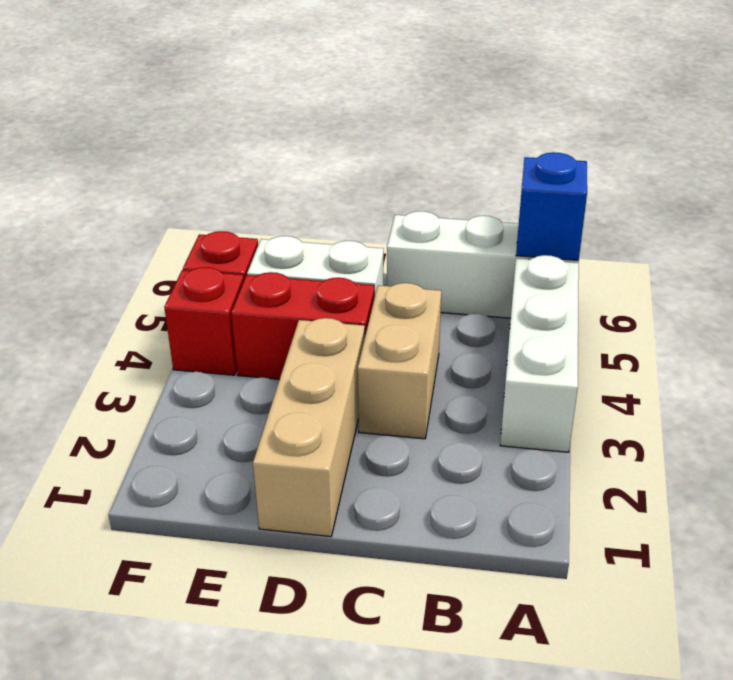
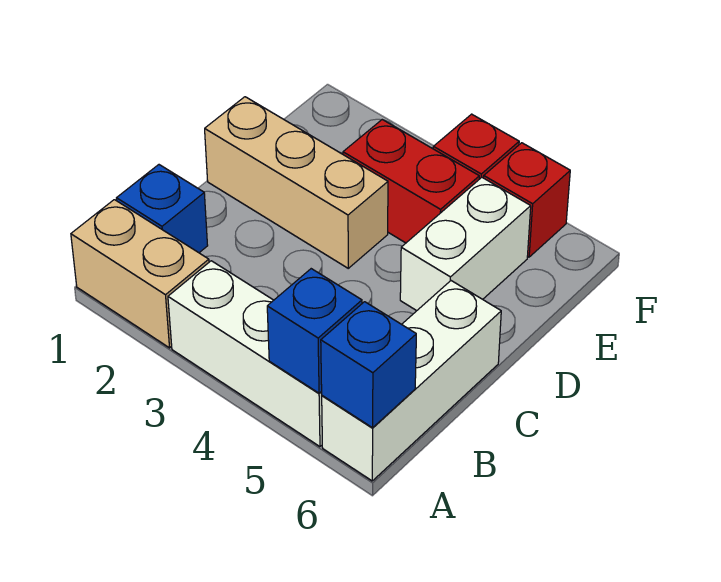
none -> blue 1x1 brick [267,269,362,393]
none -> blue 1x1 brick [117,165,208,253]
tan 1x2 brick [358,283,441,439] -> tan 1x2 brick moved to [71,200,209,348]
red 1x2 brick [231,272,375,379] -> red 1x2 brick turned to [343,120,479,243]

